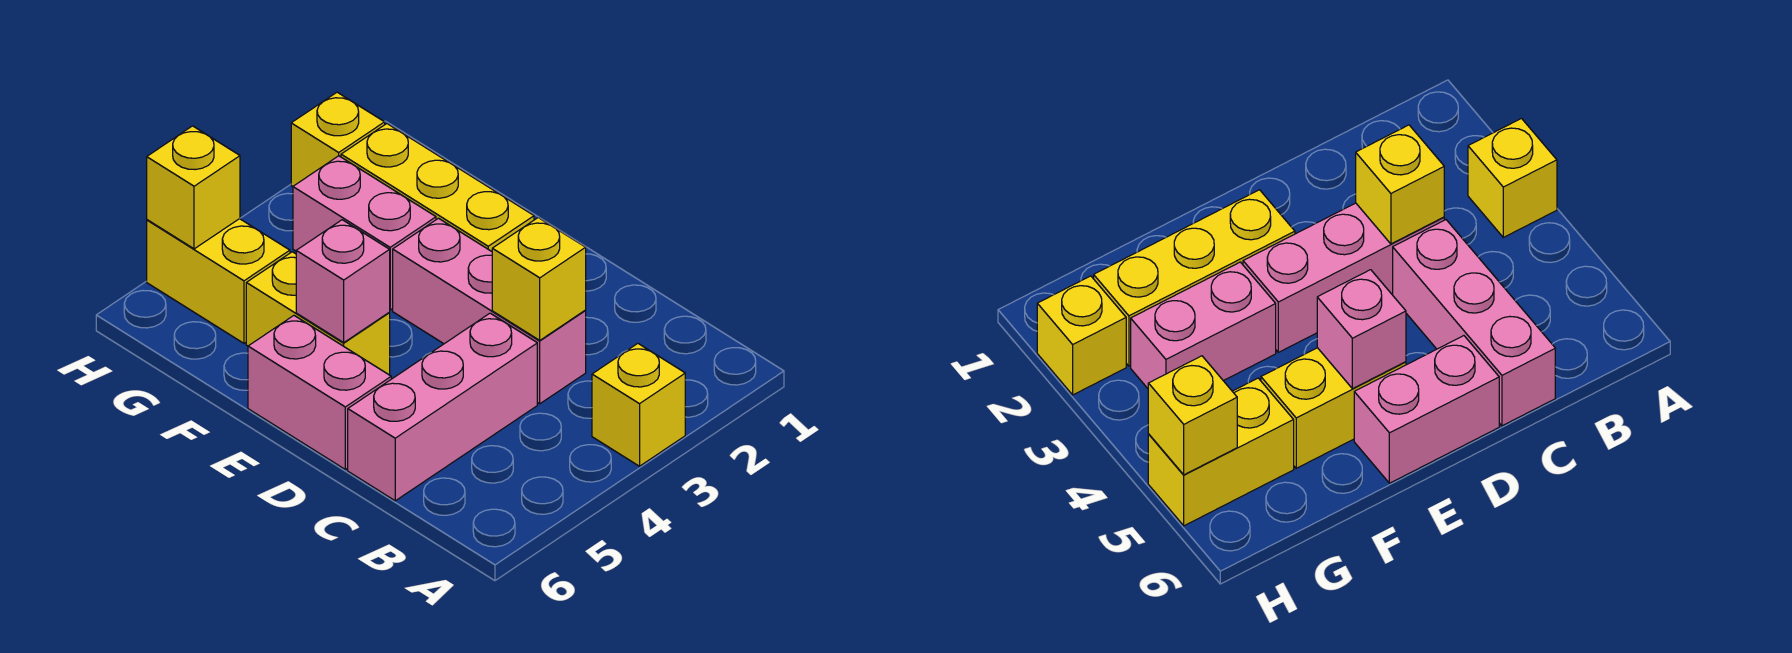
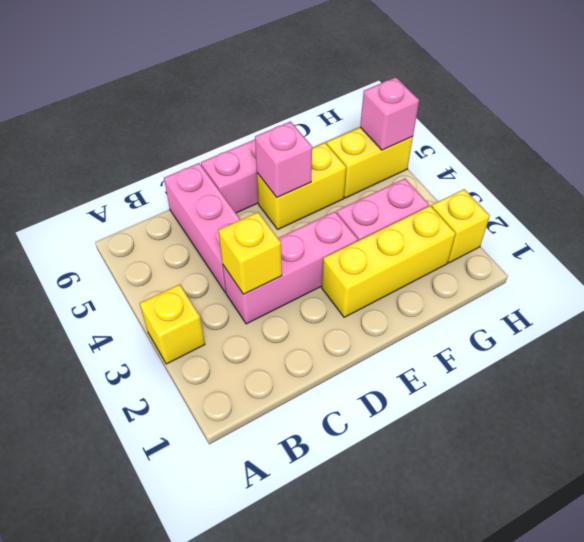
yellow 1x1 brick [147,126,240,249] -> pink 1x1 brick [360,77,419,150]

